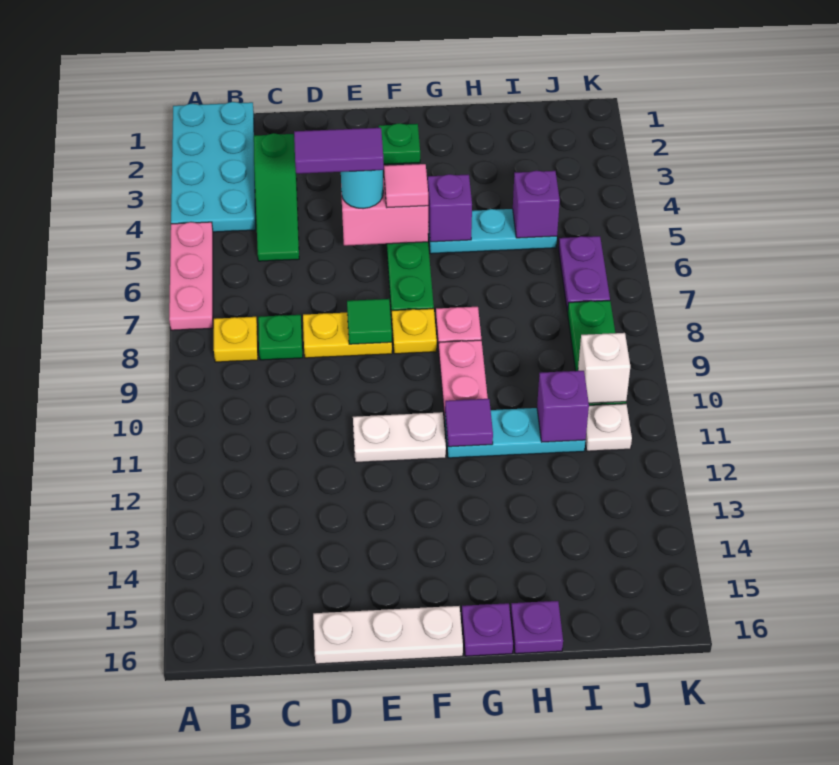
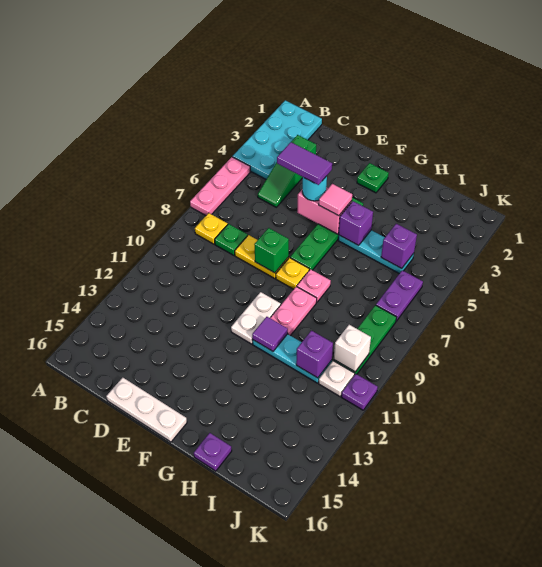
green 1x1 tile [347,299,392,344] -> green 1x1 brick [254,228,289,273]
white 1x2 plate [353,412,446,463] -> white 1x2 plate turned to [231,292,281,344]
purple 1x1 plate [462,603,513,656] -> purple 1x1 plate moved to [341,374,378,410]

